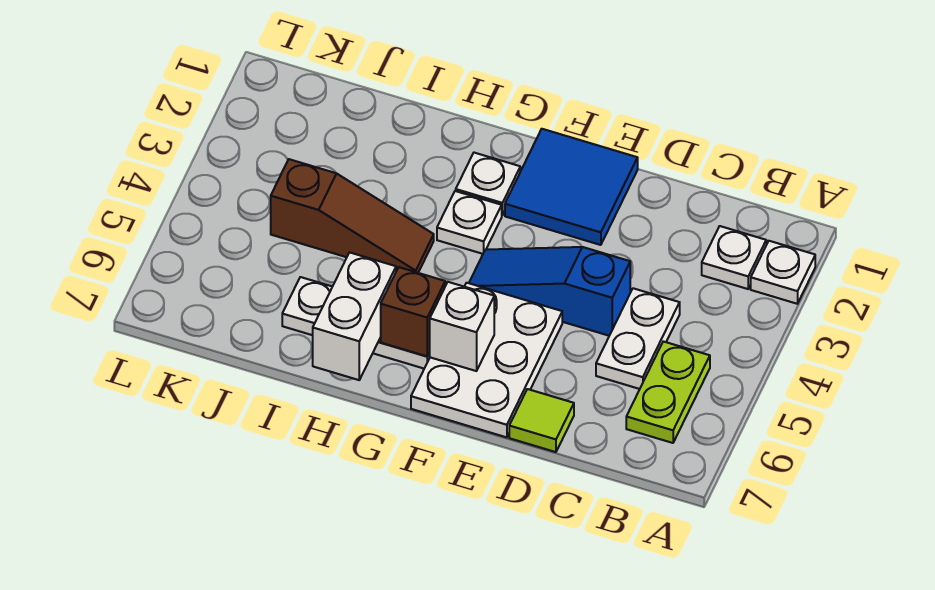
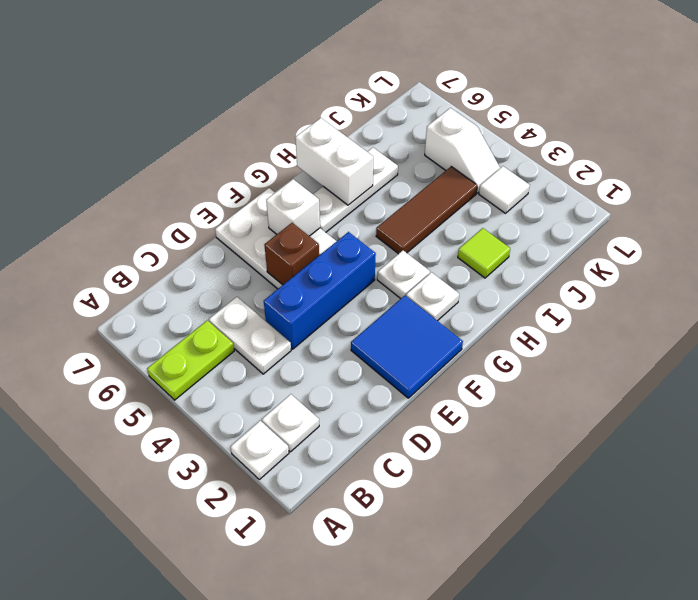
lime 1x2 plate [626,341,710,443] -> lime 1x2 plate turned to [147,320,234,400]
blue 1x3 slope [469,247,630,336] -> blue 1x3 brick [264,232,376,349]
lime 1x1 tile [509,389,574,452] -> lime 1x1 tile moved to [458,228,510,278]
brown 1x1 brick [381,267,445,356] -> brown 1x1 brick moved to [264,223,319,285]
brown 1x3 slope [271,159,434,273] -> brown 1x3 tile [376,167,477,254]
none -> white 1x1 tile [479,166,530,213]
none -> white 1x2 slope [425,108,500,193]

